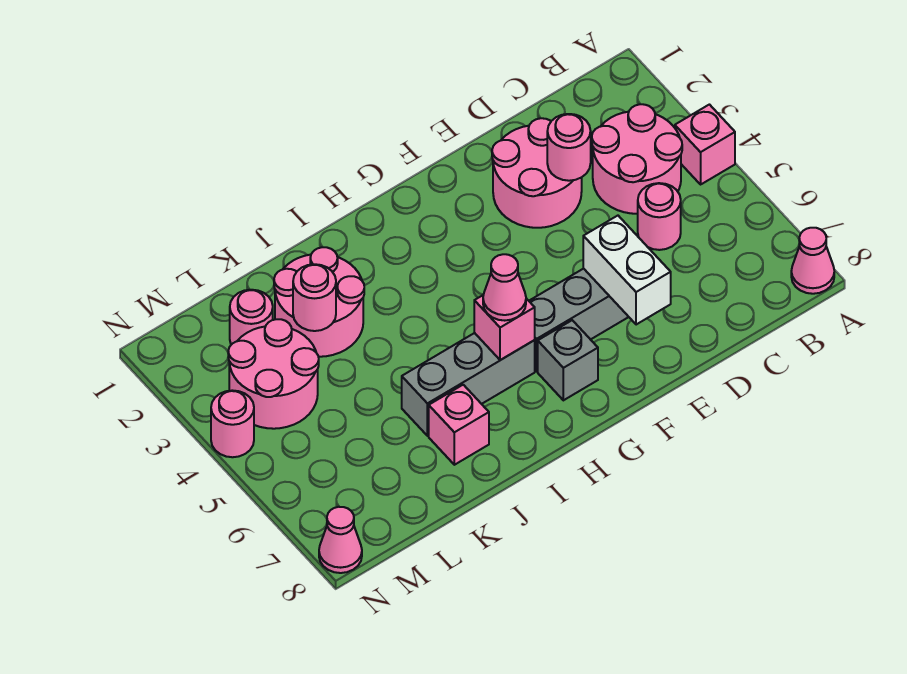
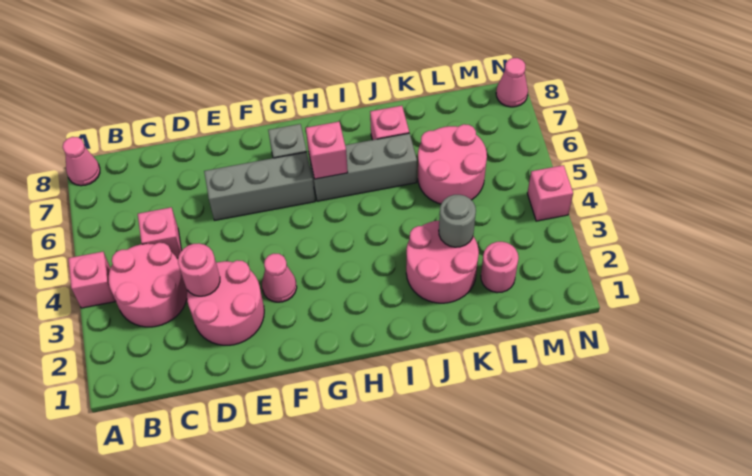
pink 1x1 round brick [638,183,681,250] -> pink 1x1 brick [138,207,182,258]
white 1x2 brick [583,216,671,325] -> none
pink 1x1 cone [483,254,526,321] -> pink 1x1 cone moved to [262,253,297,302]
pink 1x1 round brick [293,264,336,331] -> grey 1x1 round brick [439,195,476,247]
pink 2x2 round brick [228,319,319,429] -> pink 2x2 round brick moved to [418,124,487,204]
pink 1x1 round brick [211,390,254,457] -> pink 1x1 brick [527,165,573,221]

